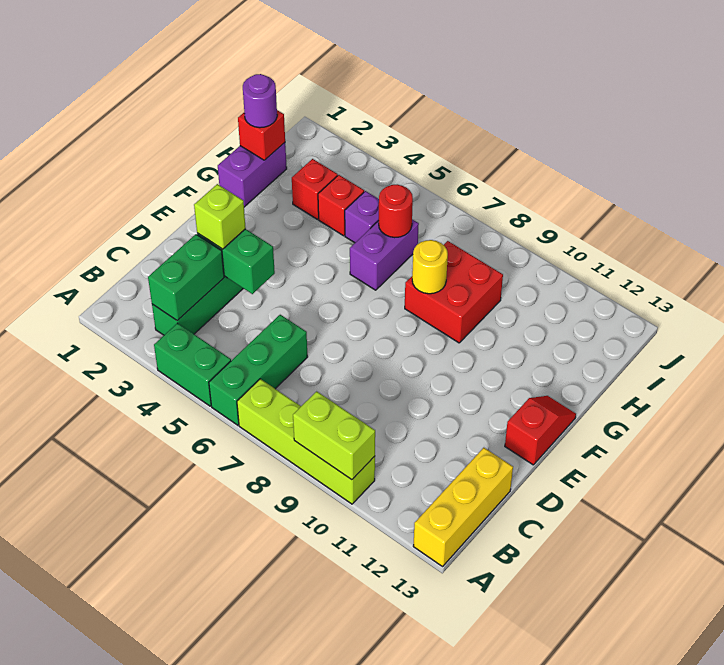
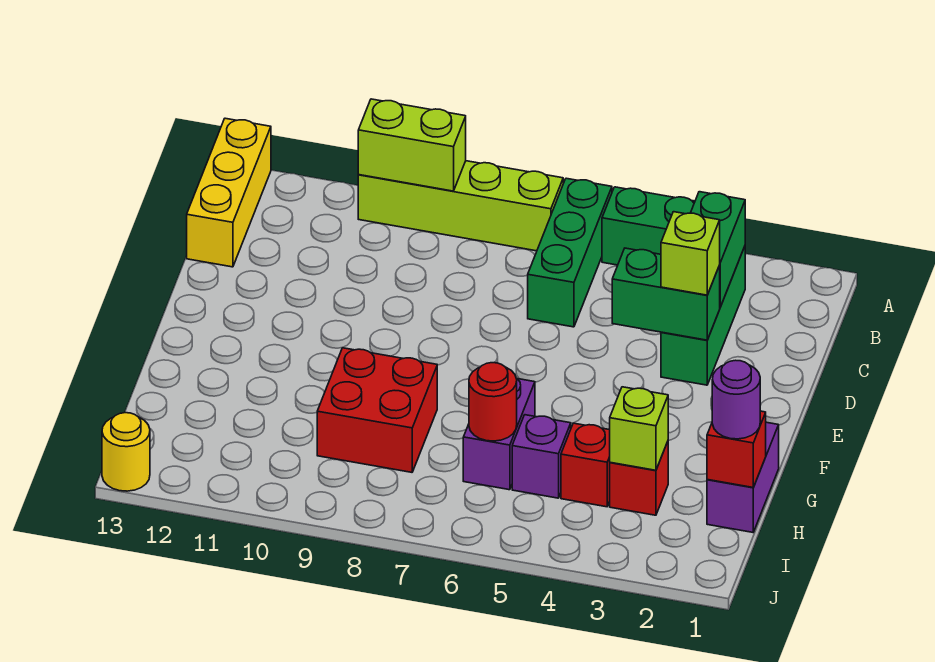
red 1x2 slope [505,396,576,465] -> none
yellow 1x1 round brick [412,240,448,294] -> yellow 1x1 round brick moved to [102,413,150,491]
none -> lime 1x1 brick [610,387,668,470]

